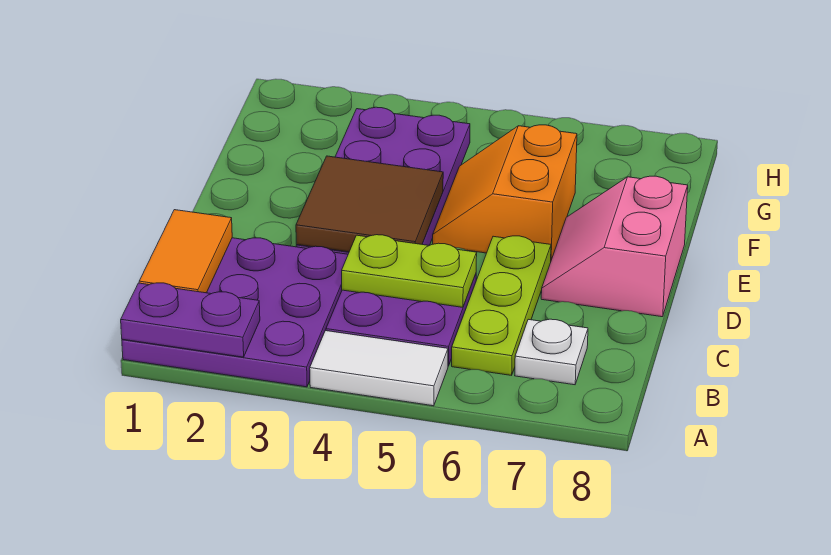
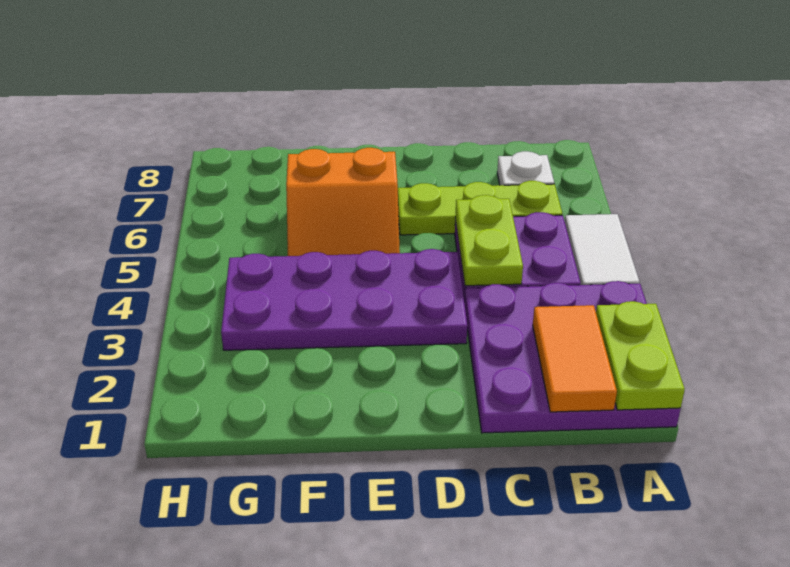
purple 1x2 plate [121,283,260,357] -> lime 1x2 plate [596,301,685,410]
orange 1x2 tile [139,210,232,293] -> orange 1x2 tile turned to [533,305,617,412]
brown 2x2 tile [296,156,443,252] -> none
pink 2x2 slope [541,176,688,317] -> none

